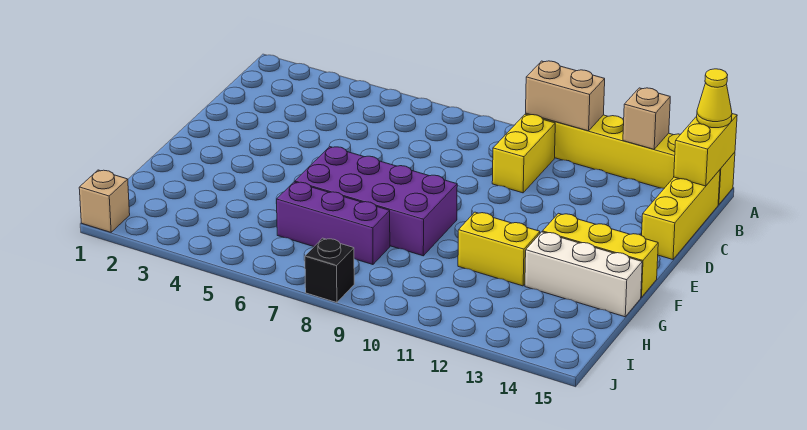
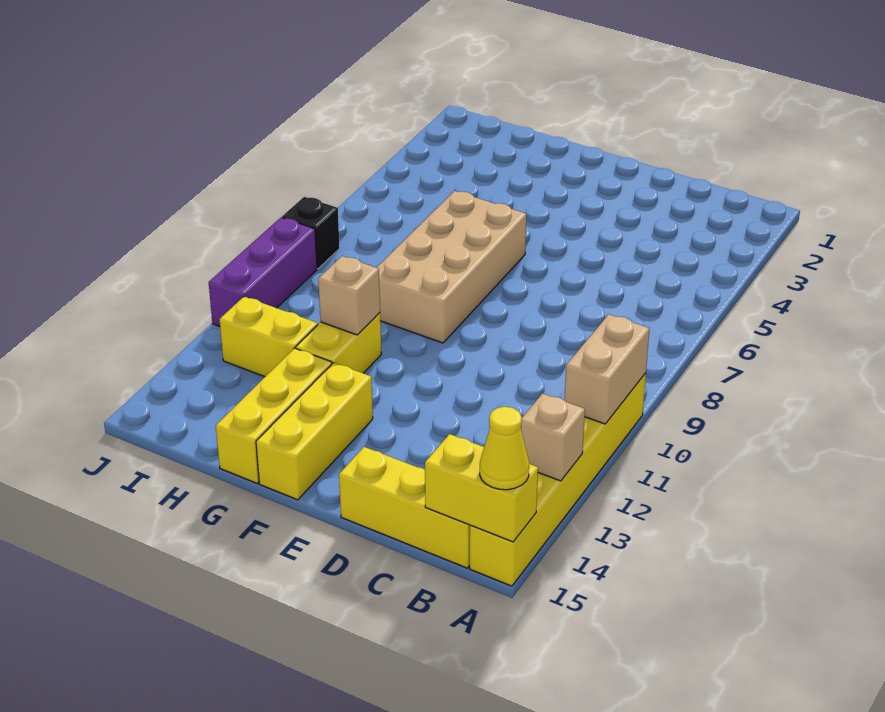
yellow 1x2 brick [492,114,555,193] -> yellow 1x2 brick moved to [219,297,318,377]
purple 2x4 brick [295,147,457,256] -> tan 2x4 brick [376,191,526,343]
white 1x3 brick [525,232,642,317] -> yellow 1x3 brick [216,348,332,483]
purple 1x3 brick [277,182,390,265] -> purple 1x3 brick moved to [209,218,317,326]
tan 1x1 brick [79,170,130,232] -> tan 1x1 brick moved to [318,256,380,335]

